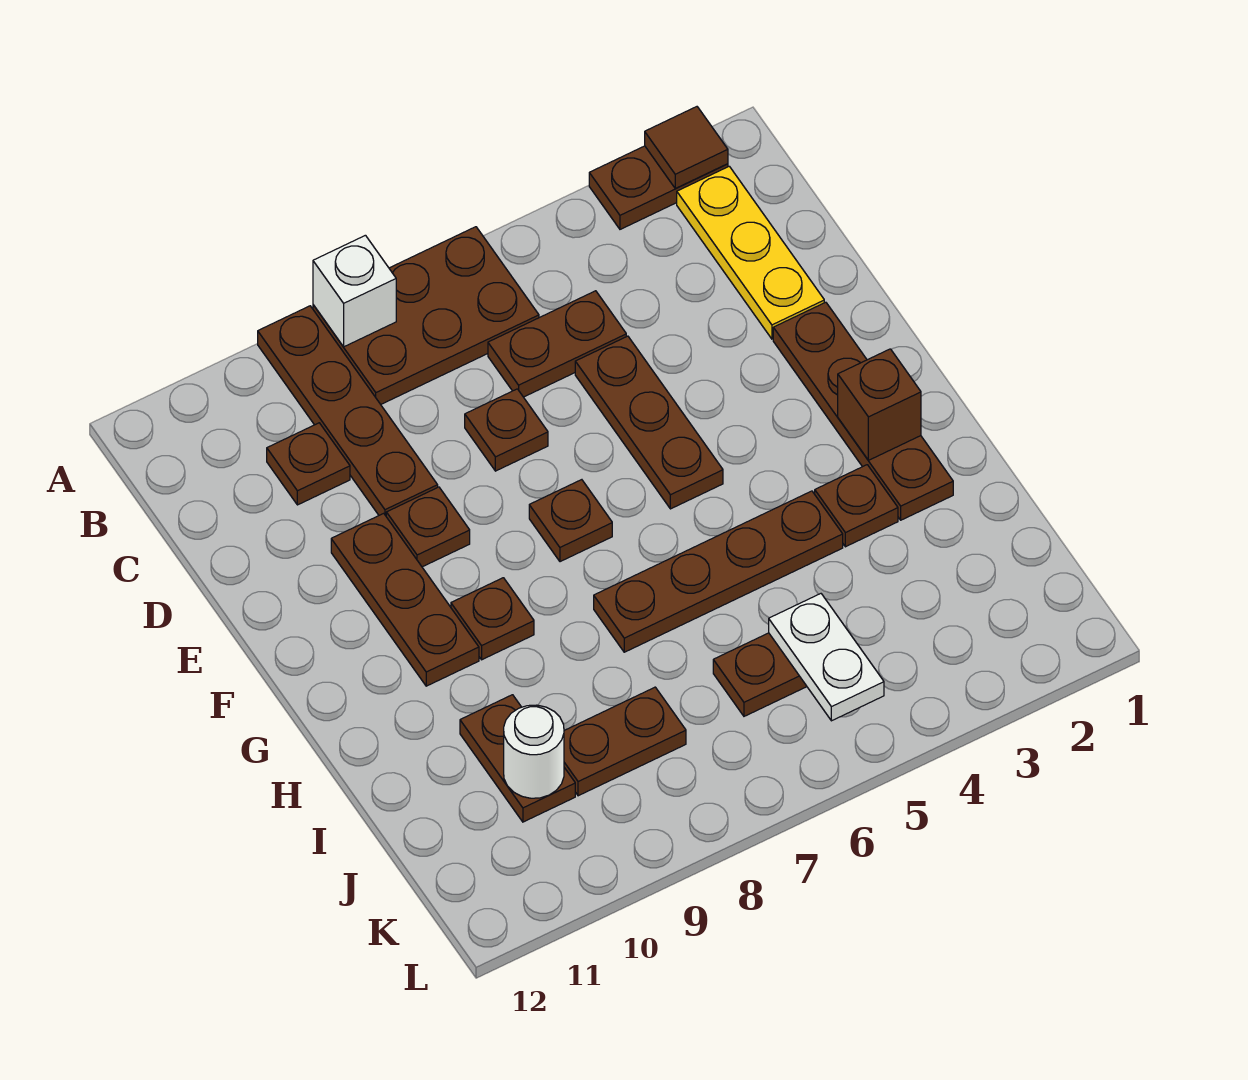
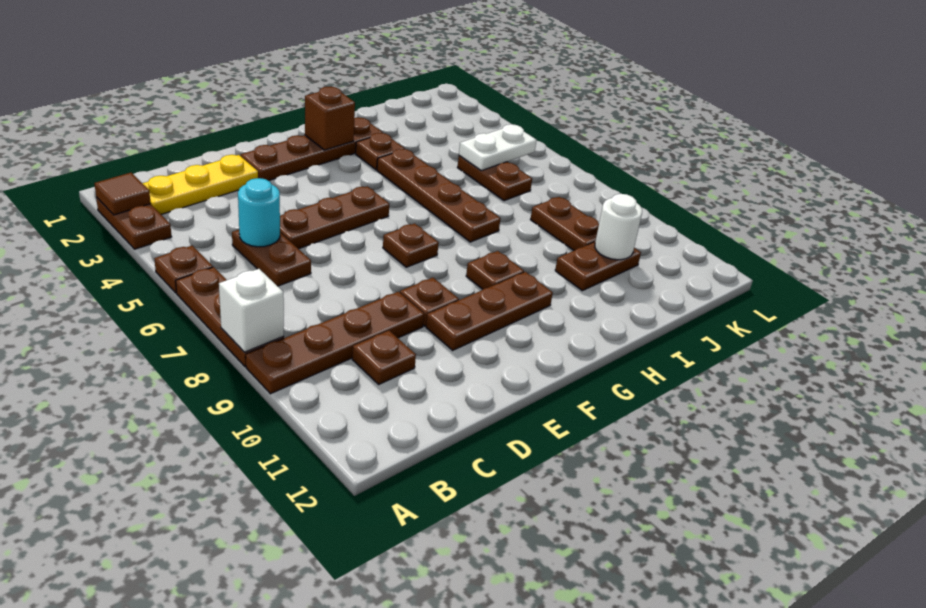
brown 2x3 plate [313,227,539,404] -> brown 1x3 plate [176,267,284,367]
none -> cyan 1x1 round brick [238,178,280,247]
brown 1x1 plate [465,389,548,471] -> brown 1x1 plate moved to [154,246,213,293]

